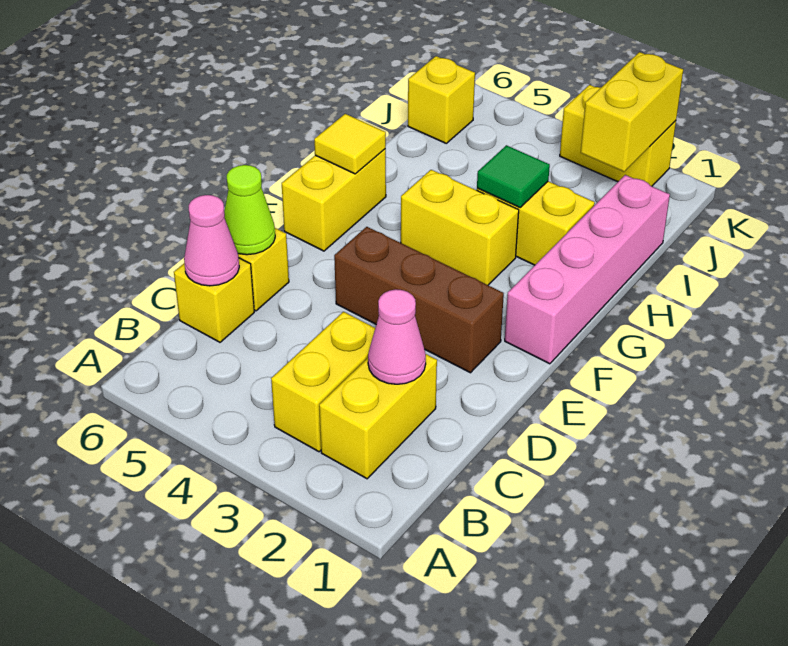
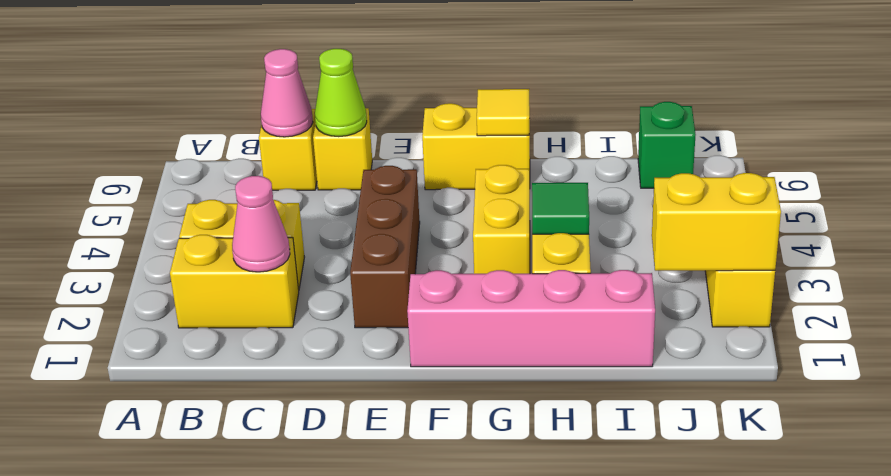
yellow 1x1 brick [408,56,475,143] -> green 1x1 brick [638,102,695,188]

